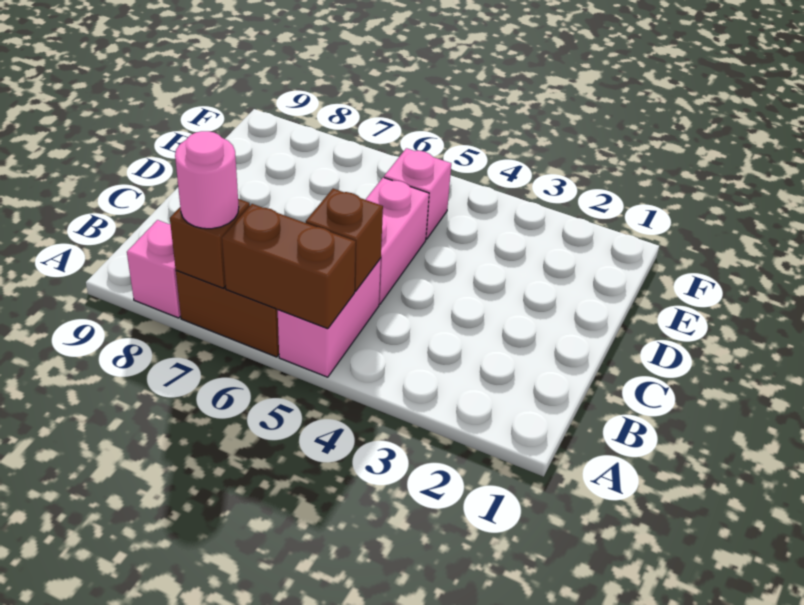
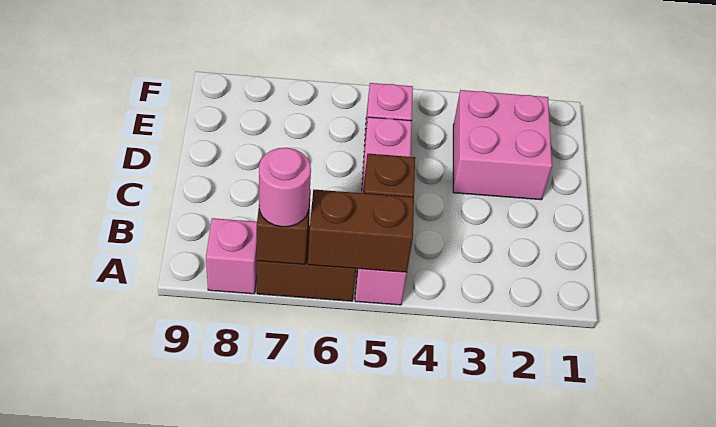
none -> pink 2x2 brick [453,90,552,200]

